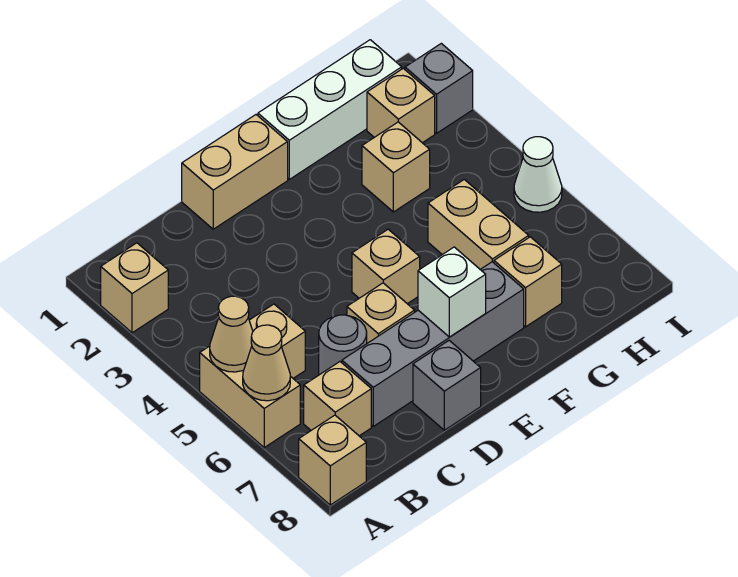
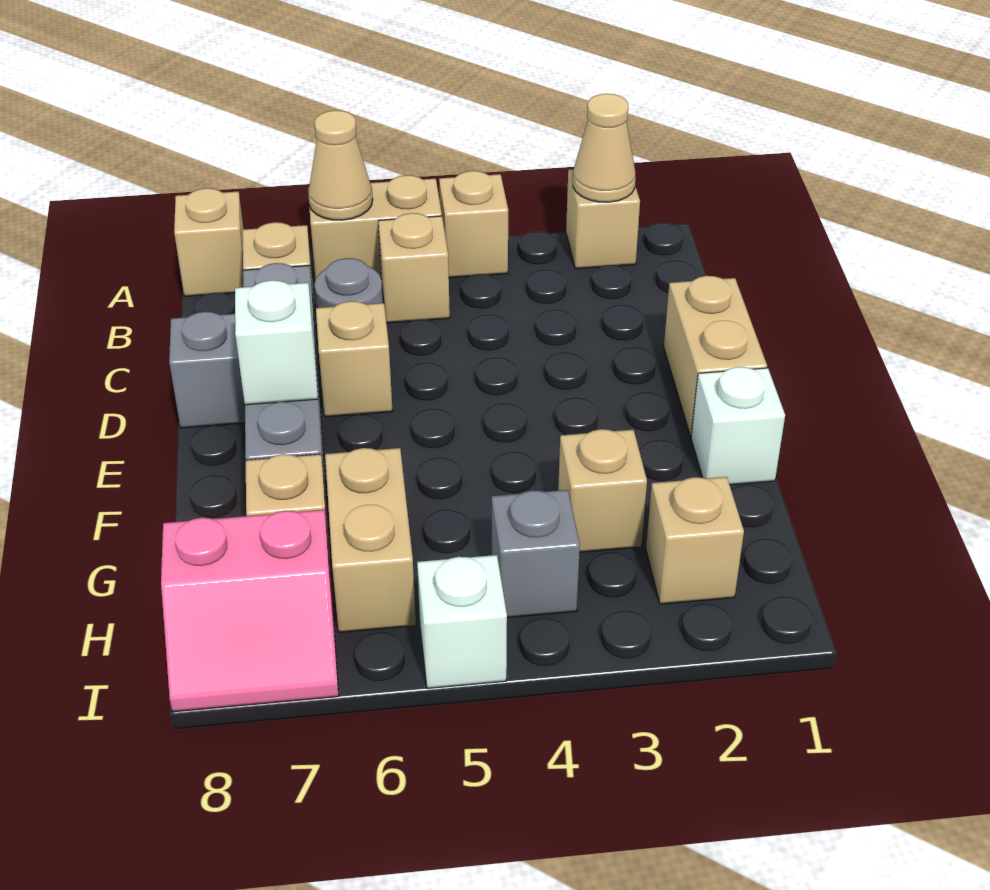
tan 1x1 cone [210,296,253,372] -> tan 1x1 cone moved to [573,94,636,202]
tan 1x1 brick [352,229,420,304] -> tan 1x1 brick moved to [439,171,508,278]
white 1x3 brick [258,40,402,179] -> white 1x1 brick [691,367,785,485]
tan 1x2 brick [428,180,529,269] -> tan 1x2 brick turned to [325,448,416,632]
none -> pink 2x2 slope [161,510,339,712]
grey 1x1 brick [405,43,473,133] -> grey 1x1 brick moved to [492,490,580,618]
white 1x1 cone [514,137,562,212] -> white 1x1 brick [417,555,507,688]

